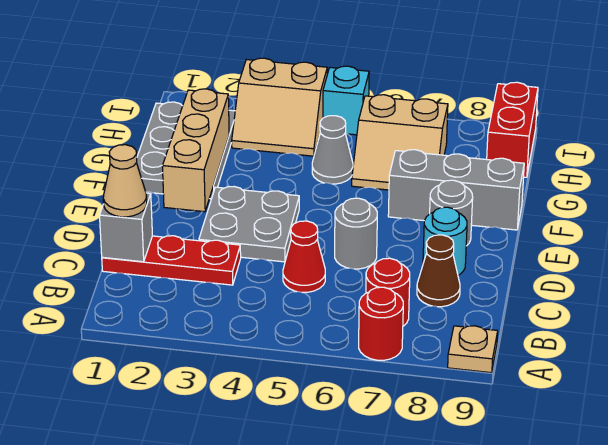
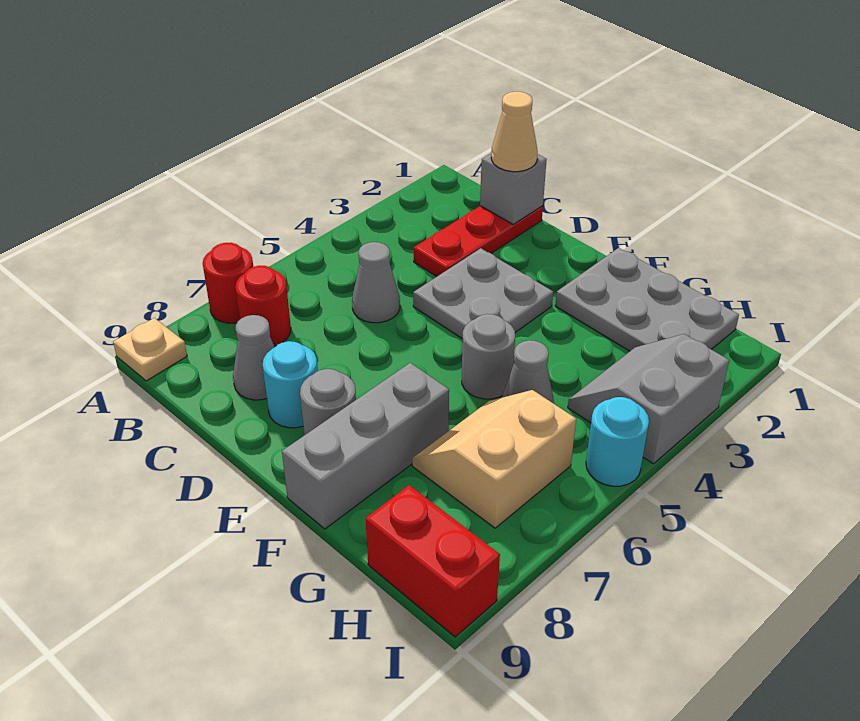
red 1x1 cone [283,221,325,292] -> grey 1x1 cone [352,242,400,323]
brown 1x1 cone [417,235,460,307] -> grey 1x1 cone [233,315,274,400]
grey 1x1 round brick [335,198,377,269] -> grey 1x1 round brick moved to [462,314,515,399]
tan 1x3 brick [162,89,229,212] -> none
tan 2x2 slope [232,58,327,156] -> grey 2x2 slope [568,334,729,464]
cyan 1x1 brick [323,66,369,135] -> cyan 1x1 round brick [586,397,649,486]

